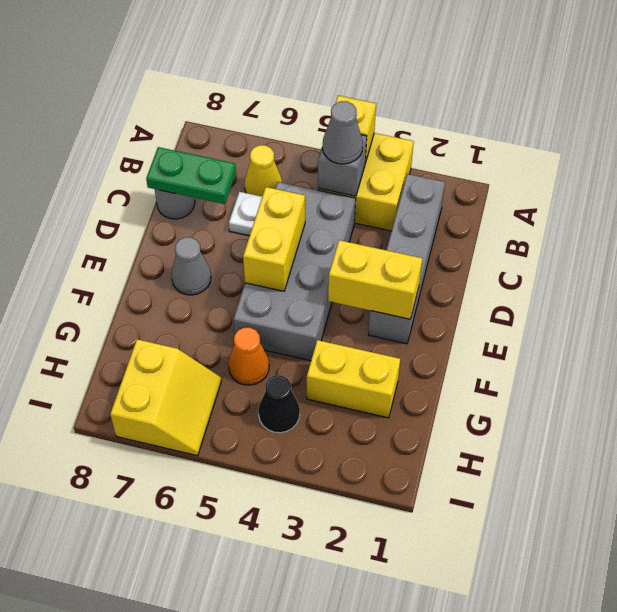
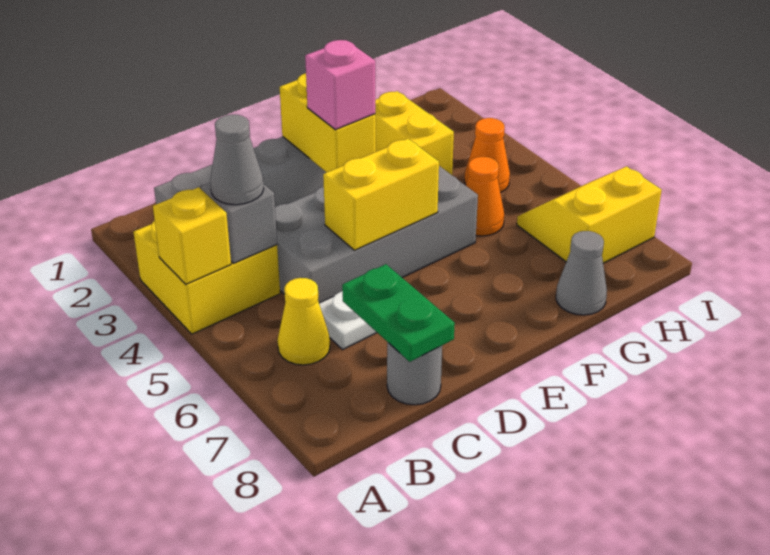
none -> pink 1x1 brick [305,40,375,130]
grey 1x1 cone [171,237,211,295] -> grey 1x1 cone moved to [556,231,607,315]
black 1x1 cone [258,375,300,433] -> orange 1x1 cone [464,118,510,192]

